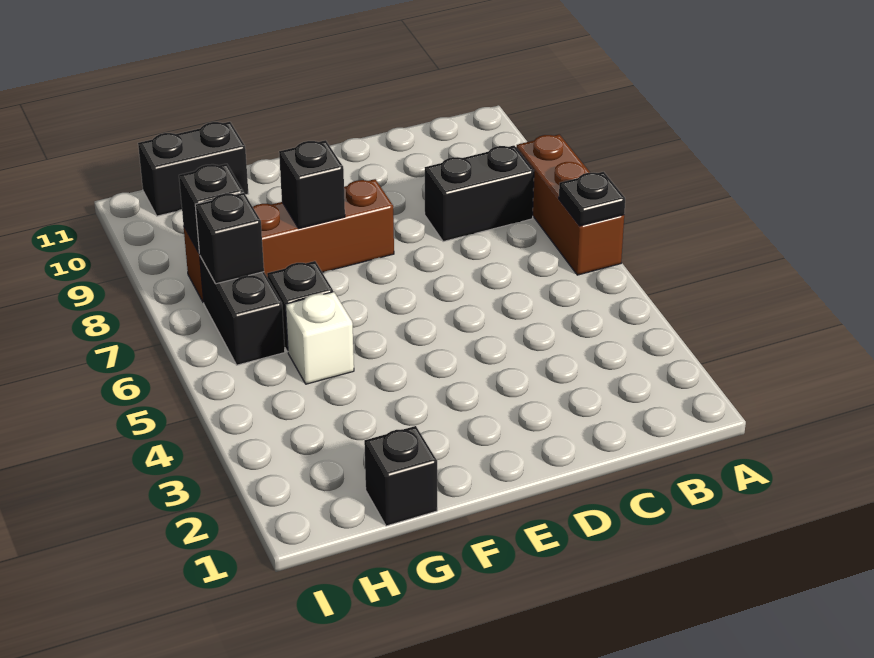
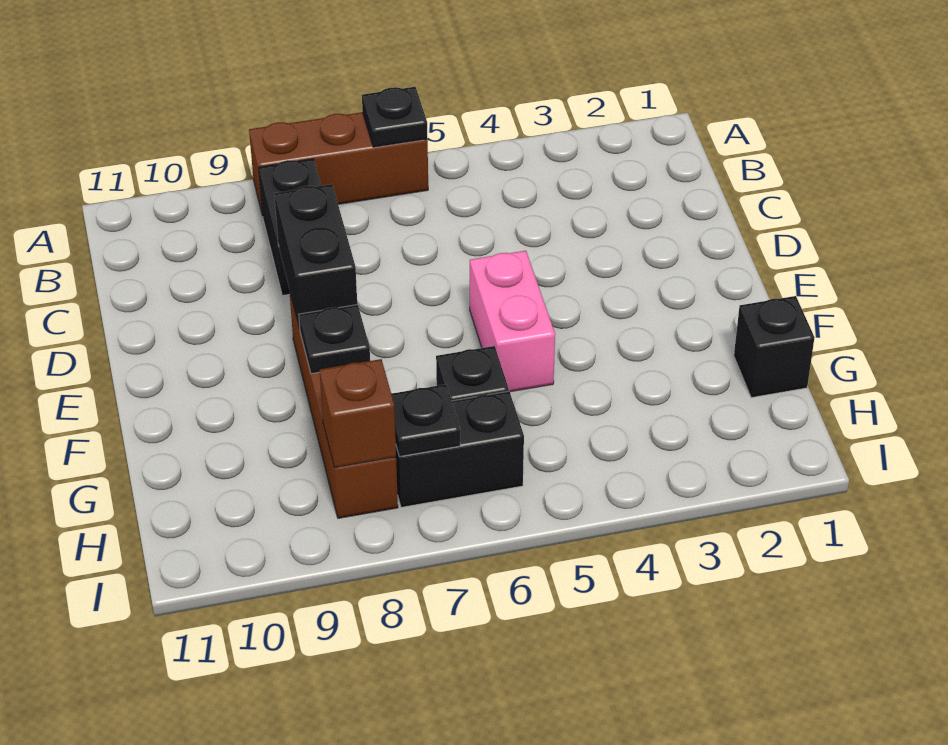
none -> pink 1x2 brick [470,251,555,392]
black 1x1 brick [279,140,345,228] -> black 1x1 plate [299,305,370,374]
white 1x1 brick [285,292,354,384] -> none
black 1x2 brick [138,122,248,216] -> black 1x2 brick moved to [274,184,357,329]
black 1x1 brick [195,192,264,284] -> black 1x1 plate [391,384,460,457]
black 1x1 brick [179,164,243,253] -> brown 1x1 brick [320,359,396,468]

